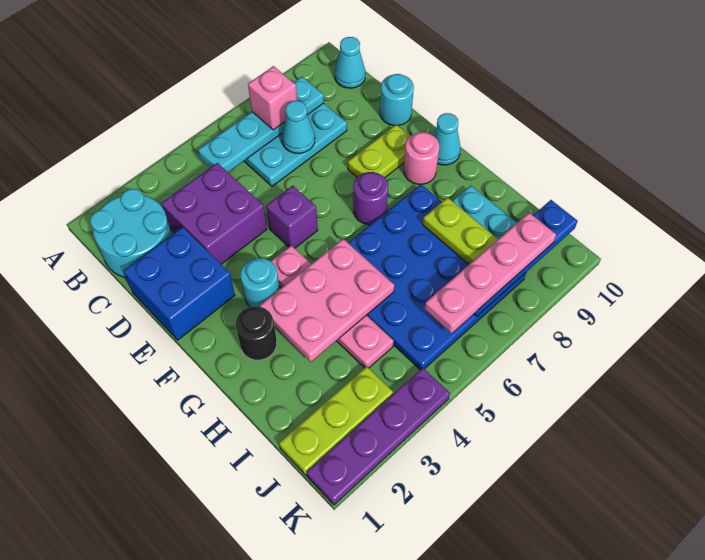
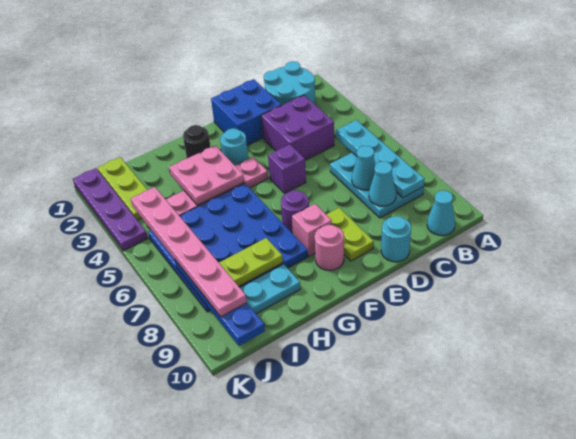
pink 1x1 brick [248,66,297,130] -> pink 1x1 brick moved to [292,204,332,256]
cyan 1x1 cone [433,113,461,165] -> cyan 1x1 cone moved to [369,161,396,206]
pink 2x3 plate [260,239,394,362] -> pink 2x2 plate [169,145,244,205]
pink 1x4 plate [425,213,556,333] -> pink 1x6 plate [131,187,247,317]

